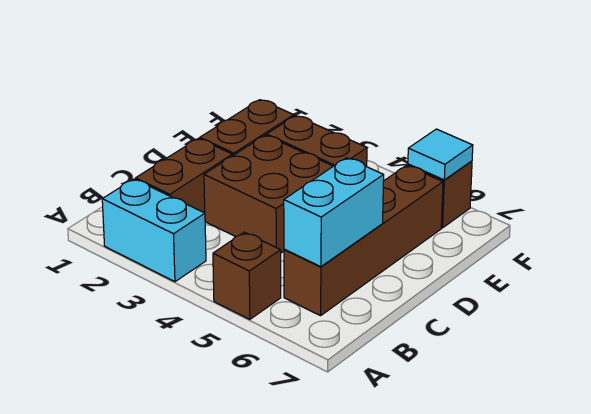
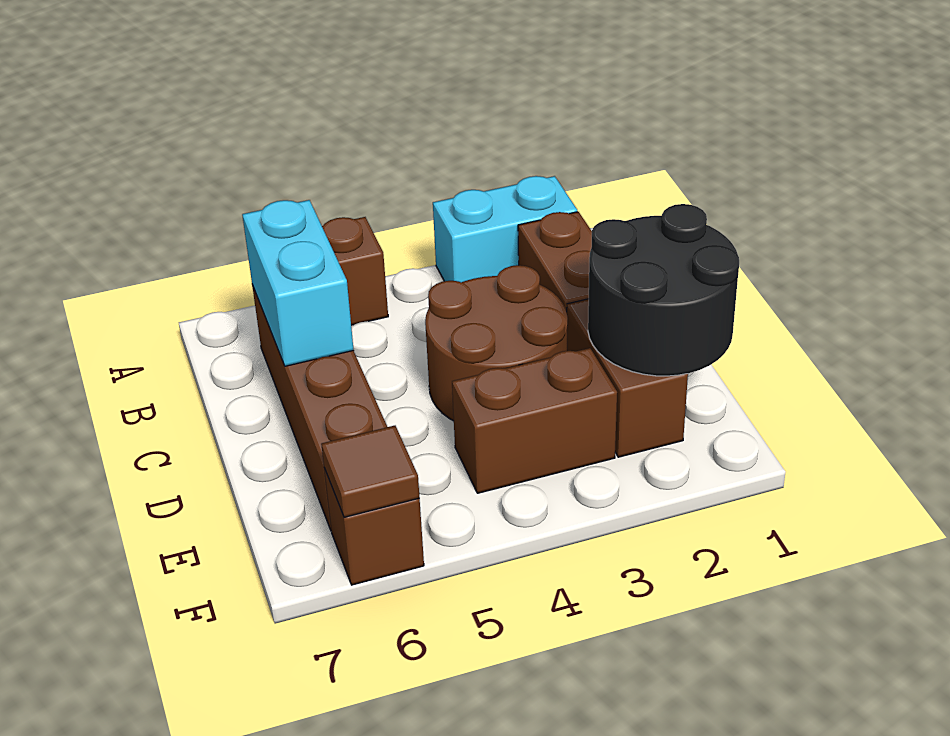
brown 2x2 brick [204,135,333,253] -> brown 2x2 round brick [425,265,568,421]
none -> black 2x2 round brick [588,204,739,376]
cyan 1x1 tile [408,129,473,180] -> brown 1x1 tile [321,426,420,517]

